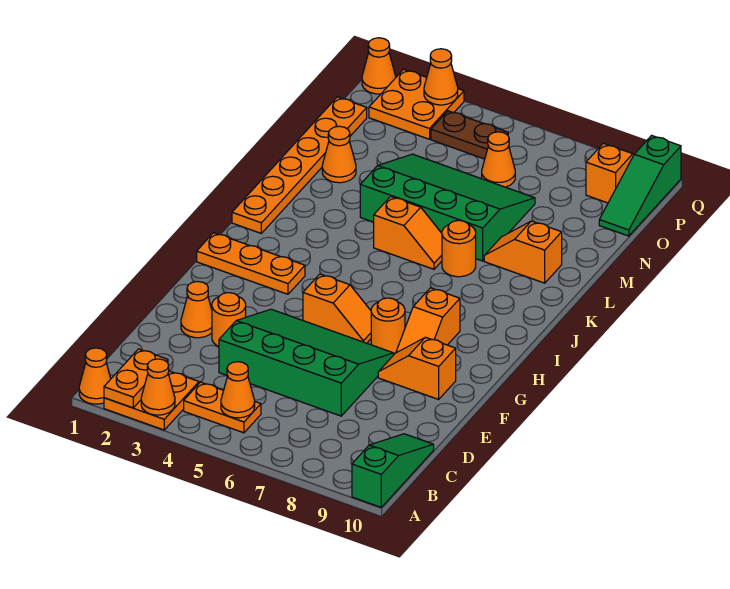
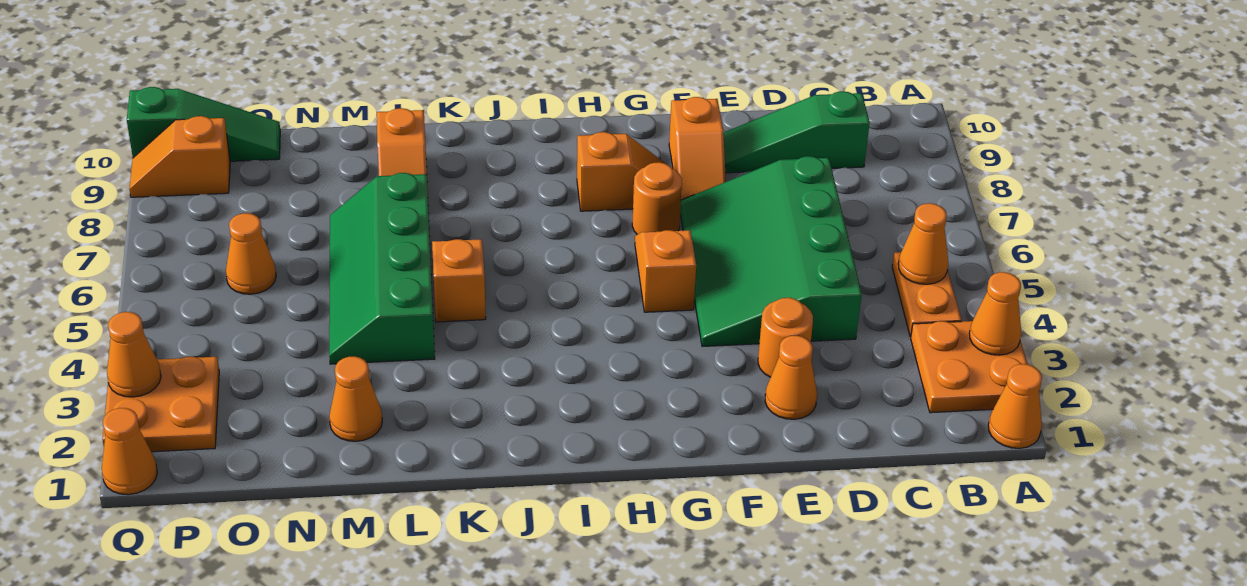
orange 1x2 plate [104,349,168,408] -> none
green 1x3 slope [352,434,434,507] -> green 1x3 slope moved to [723,91,870,173]
orange 1x3 plate [197,233,305,294] -> none
orange 1x6 plate [232,97,367,233] -> none
orange 1x1 round brick [442,220,476,277] -> none
green 3x4 slope [360,154,535,261] -> green 2x4 slope [329,173,435,364]
brown 1x2 plate [431,111,508,159] -> none

